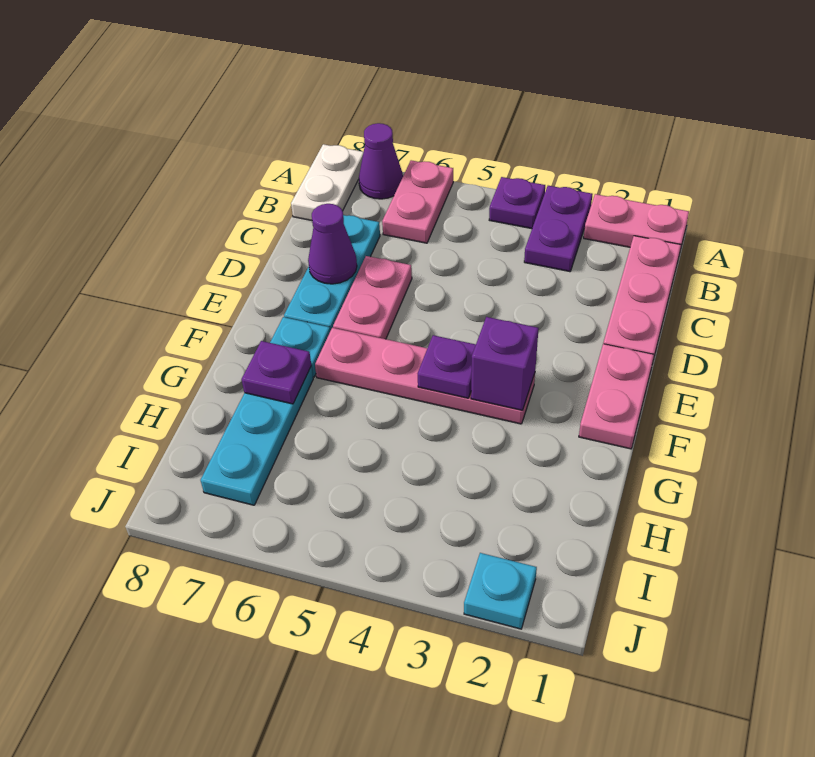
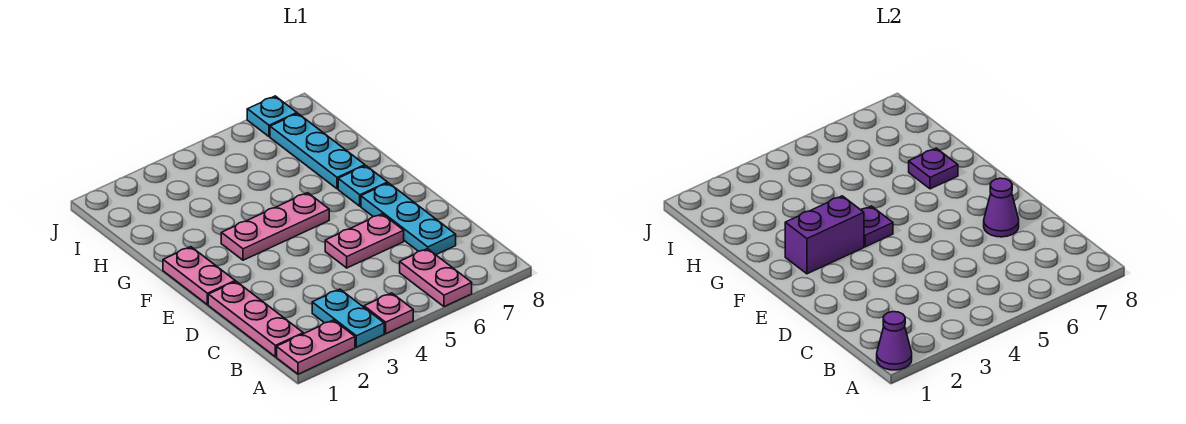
purple 1x2 plate [524,186,592,272] -> cyan 1x2 plate [312,289,384,347]
purple 1x1 plate [489,177,545,229] -> pink 1x1 plate [364,293,413,334]
purple 1x1 cone [359,123,403,199] -> purple 1x1 cone moved to [877,312,912,370]
white 1x2 plate [291,144,364,221] -> none
pink 1x2 plate [333,256,412,339] -> pink 1x2 plate turned to [325,214,404,268]
pink 1x4 plate [315,328,535,424] -> pink 1x3 plate [221,193,329,260]
purple 1x1 brick [471,317,539,410] -> purple 1x2 brick [785,196,864,274]
cyan 1x1 plate [464,553,537,629] -> cyan 1x1 plate moved to [247,96,297,137]

